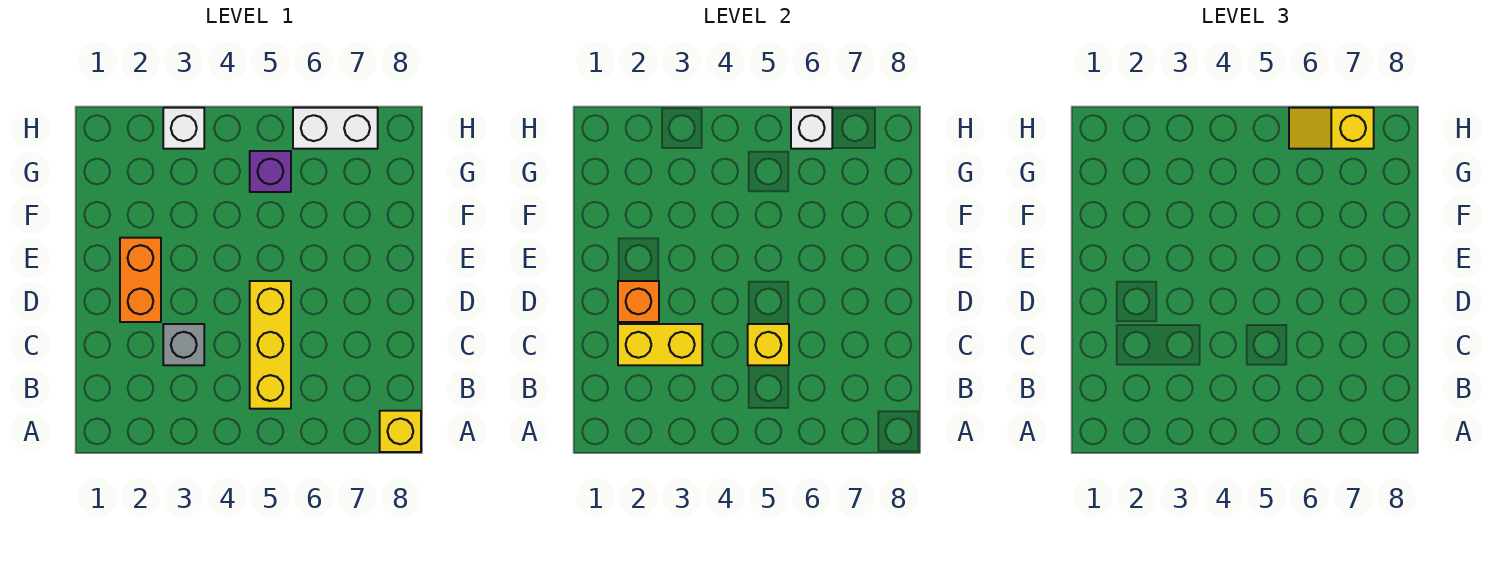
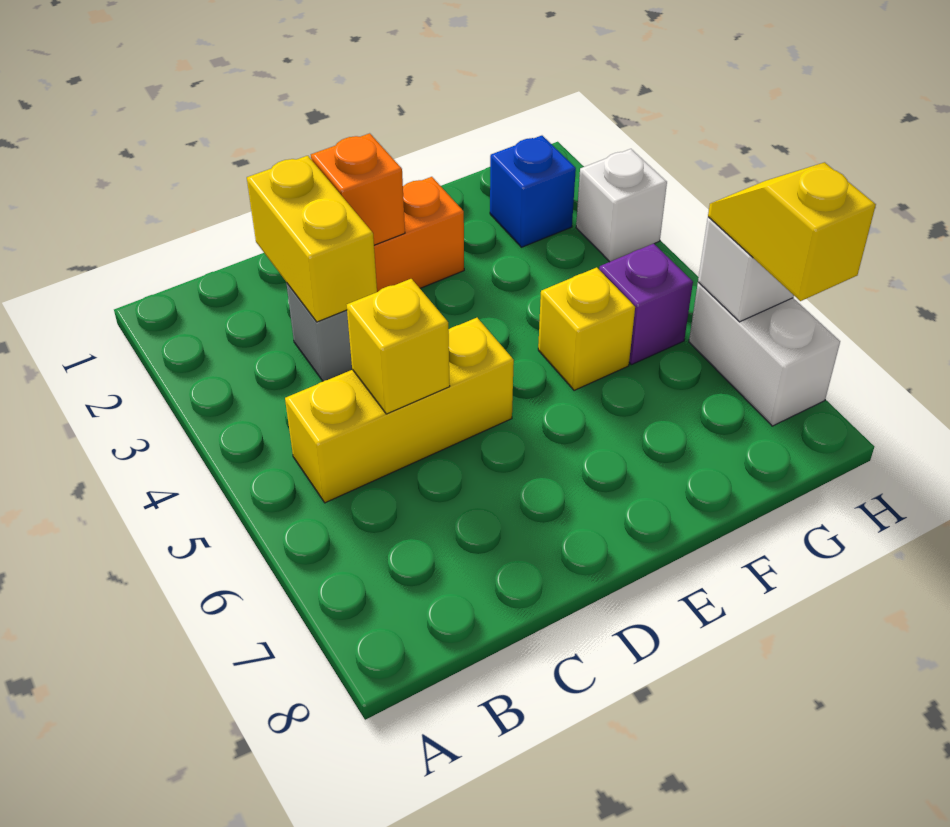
yellow 1x1 brick [380,411,421,452] -> yellow 1x1 brick moved to [538,267,635,390]
none -> blue 1x1 brick [490,136,576,247]

